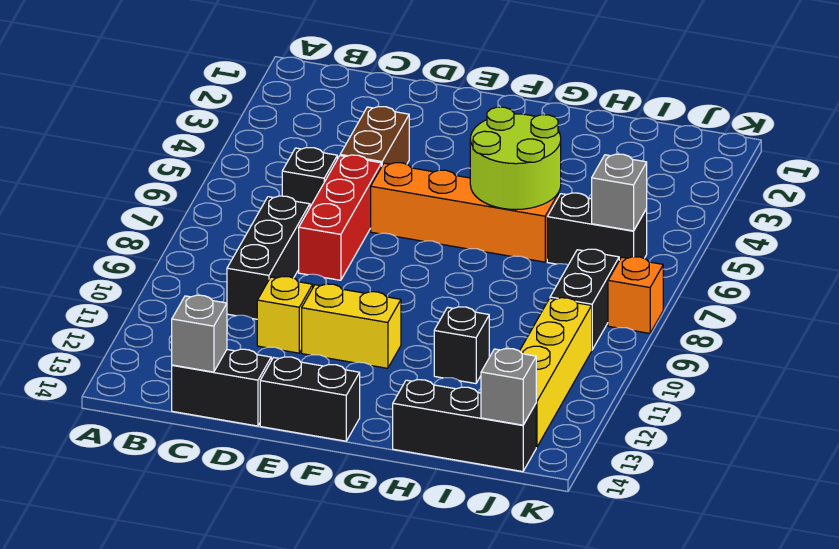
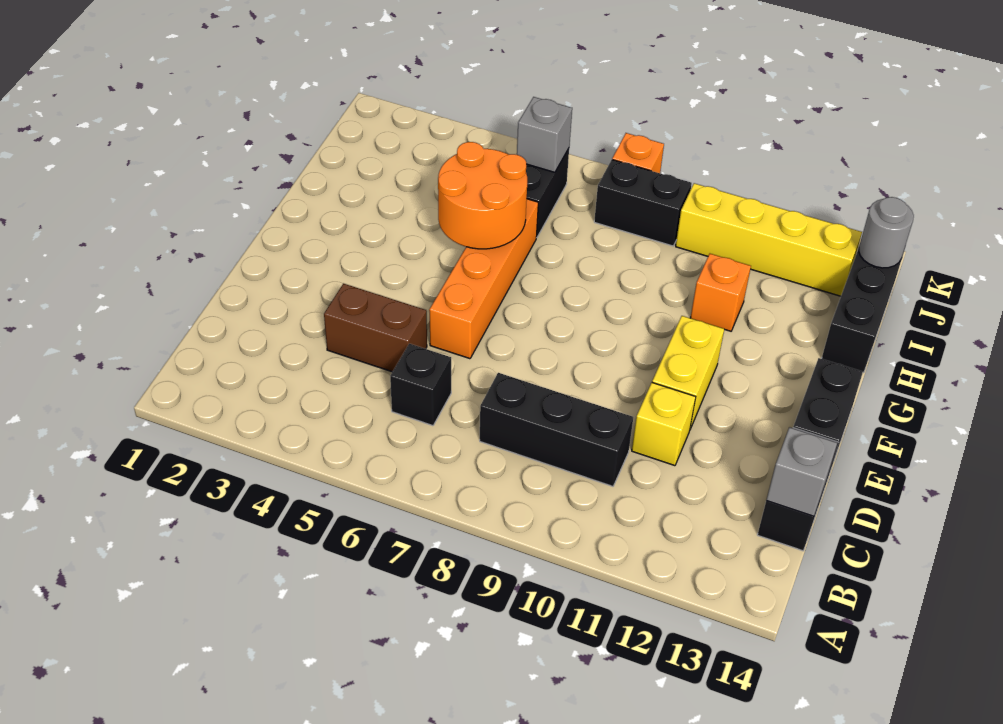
red 1x3 brick [299,155,382,280] -> none
lime 2x2 round brick [470,107,561,210] -> orange 2x2 round brick [438,142,527,249]
black 1x1 brick [434,307,489,384] -> orange 1x1 brick [691,254,751,331]
grey 1x1 brick [481,349,536,425] -> grey 1x1 round brick [859,197,914,268]

